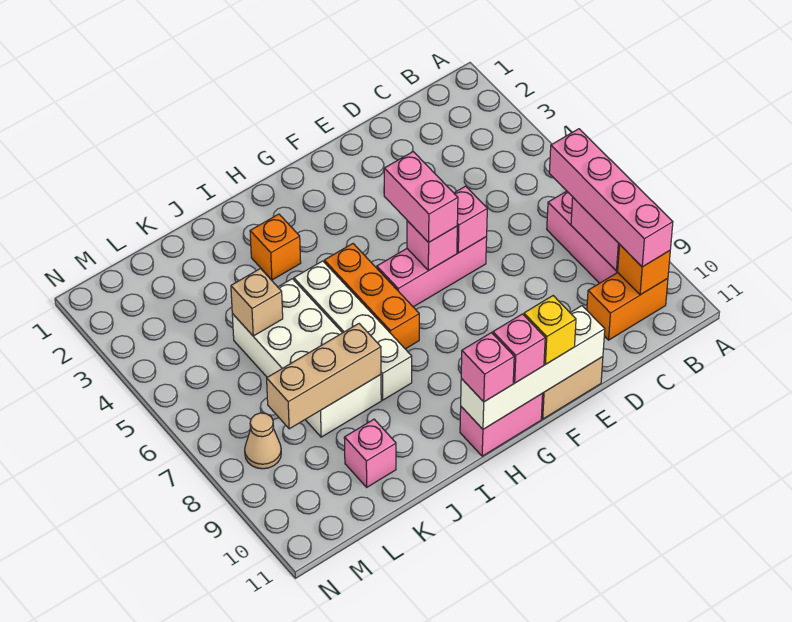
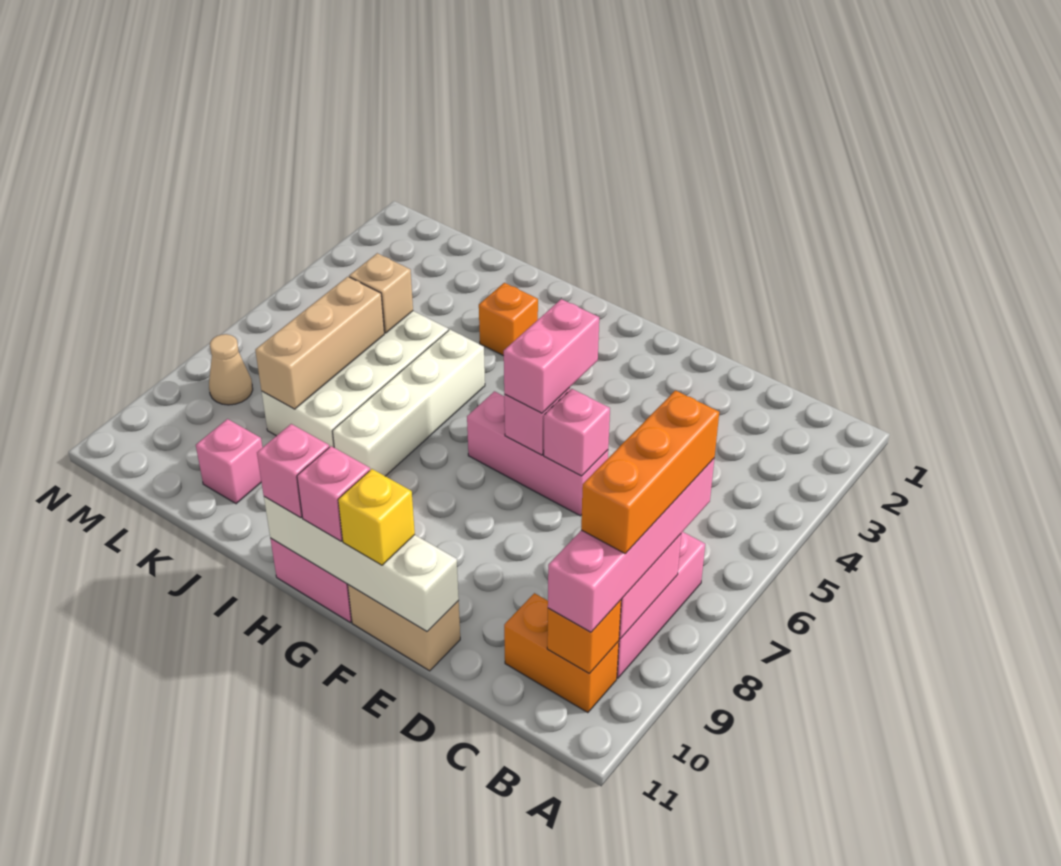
orange 1x3 brick [324,244,419,349] -> orange 1x3 brick moved to [581,390,719,554]
tan 1x3 brick [267,324,381,429] -> tan 1x3 brick turned to [255,277,384,409]

